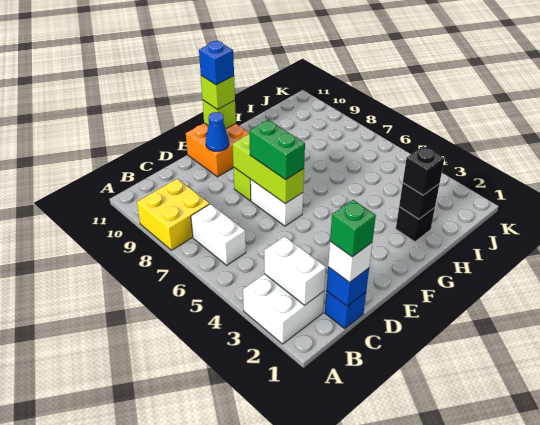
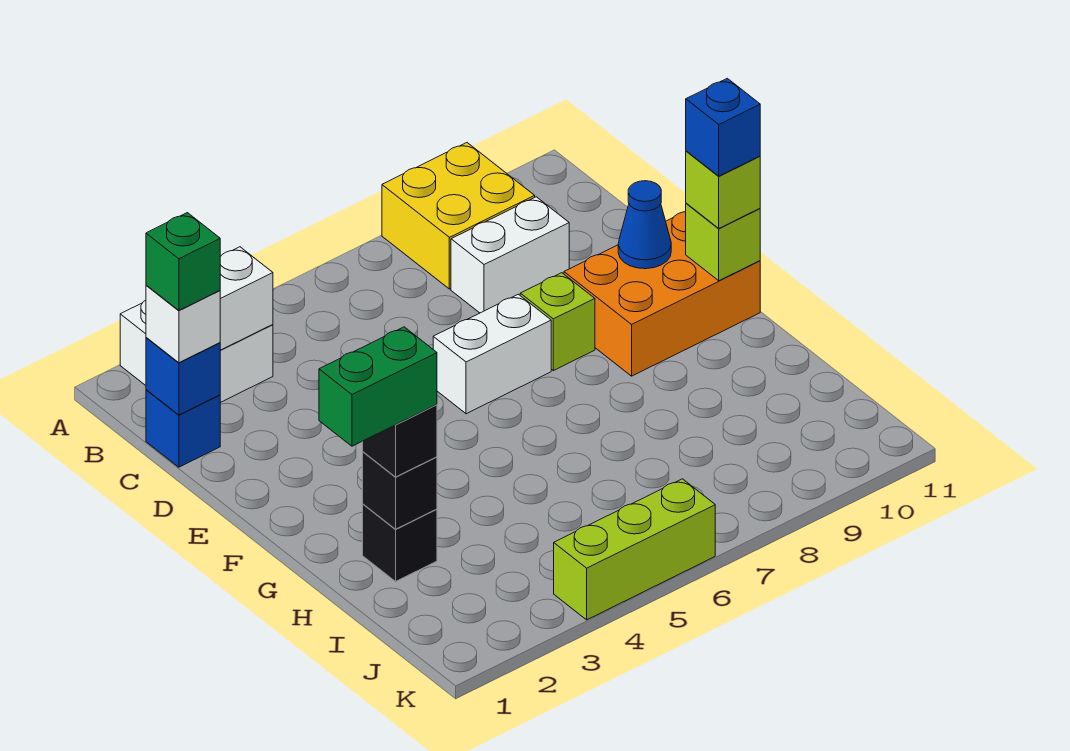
white 1x2 brick [191,204,246,265] -> white 1x2 brick moved to [451,197,569,313]
lime 1x3 brick [233,134,304,204] -> lime 1x3 brick moved to [554,479,715,620]
green 1x2 brick [249,120,305,180] -> green 1x2 brick moved to [319,327,437,446]
orange 2x2 brick [186,123,249,177] -> orange 2x3 brick [564,212,760,376]

